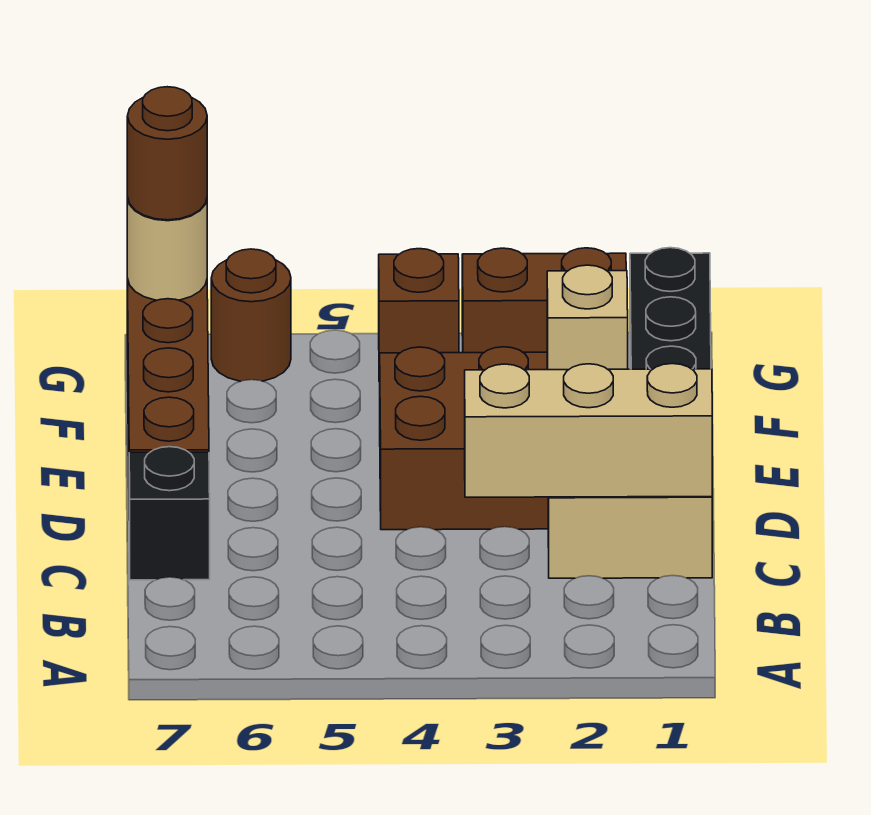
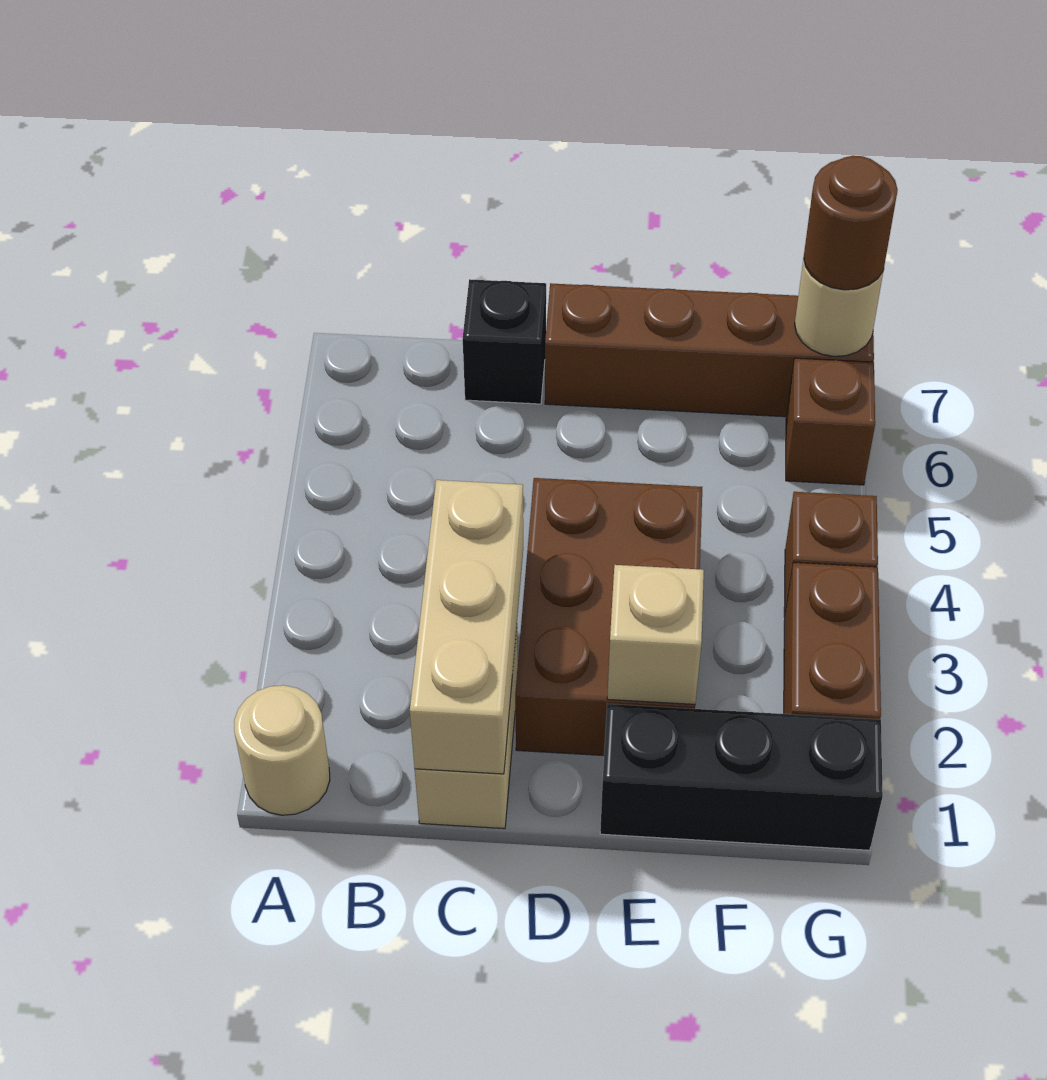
none -> tan 1x1 round brick [234,685,330,815]
brown 1x1 round brick [211,249,291,381] -> brown 1x1 brick [786,358,875,485]

